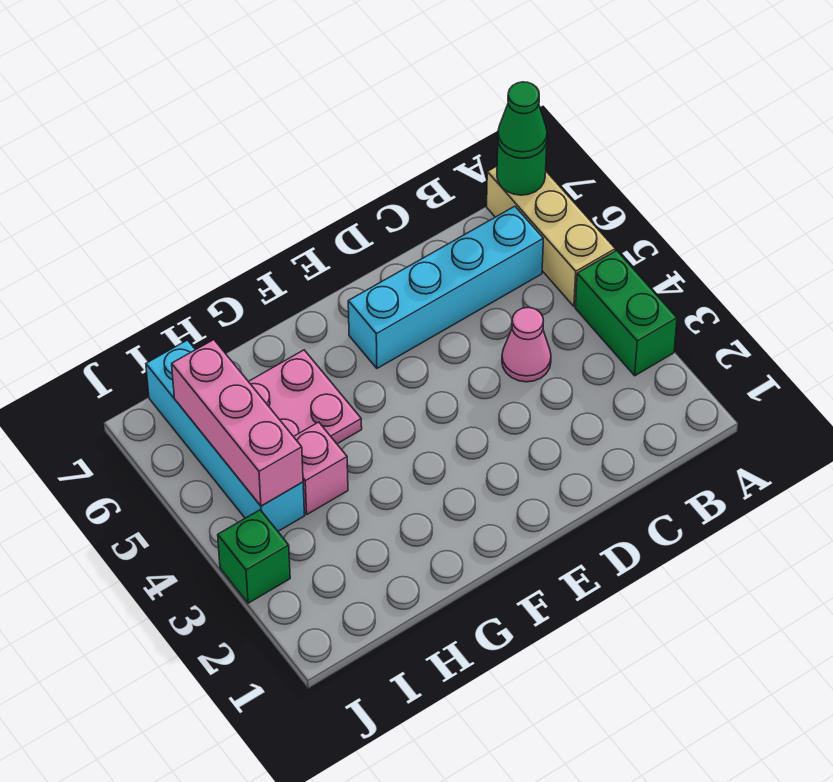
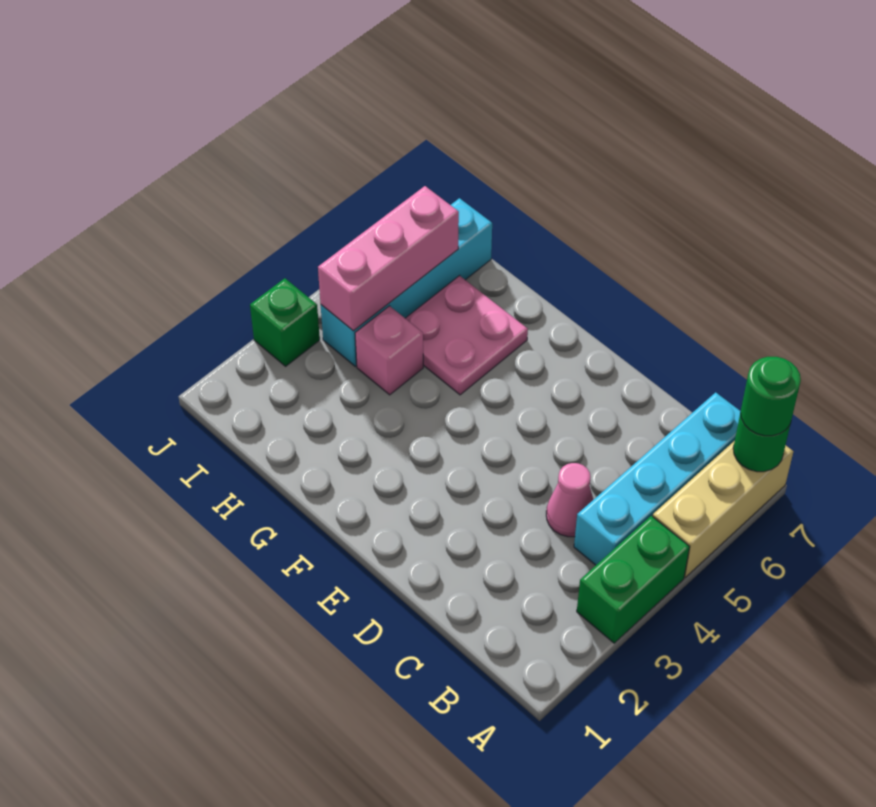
green 1x1 cone [498,82,547,158] -> green 1x1 round brick [741,357,801,436]
cyan 1x4 brick [348,206,543,368] -> cyan 1x4 brick turned to [574,392,741,565]

